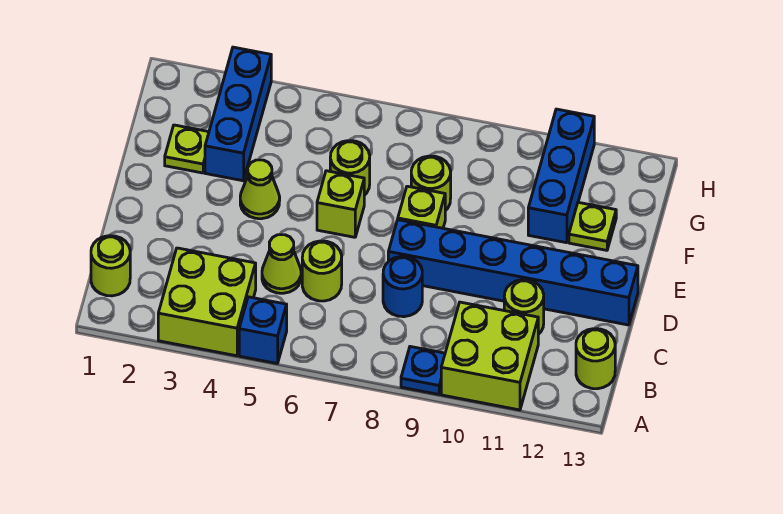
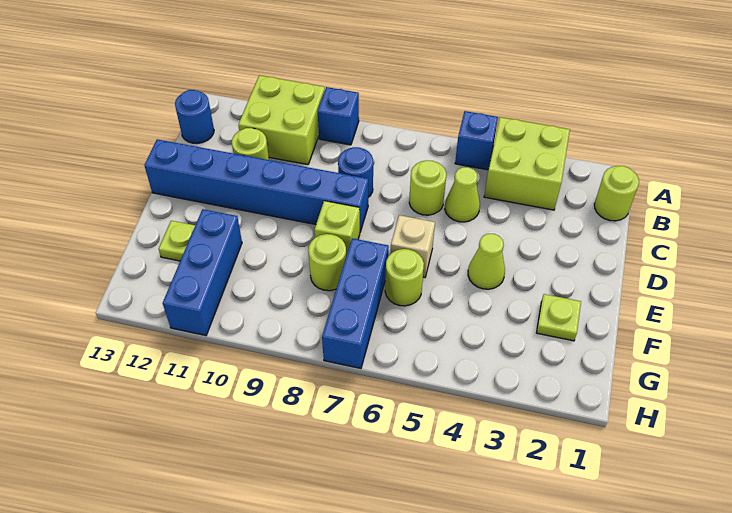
blue 1x1 plate [401,347,445,394] -> blue 1x1 brick [318,87,359,145]
lime 1x1 round brick [576,329,615,389] -> blue 1x1 round brick [175,90,214,144]
lime 1x1 brick [317,171,364,237] -> tan 1x1 brick [391,215,435,277]
blue 1x3 brick [205,47,271,181] -> blue 1x3 brick moved to [322,238,389,368]

